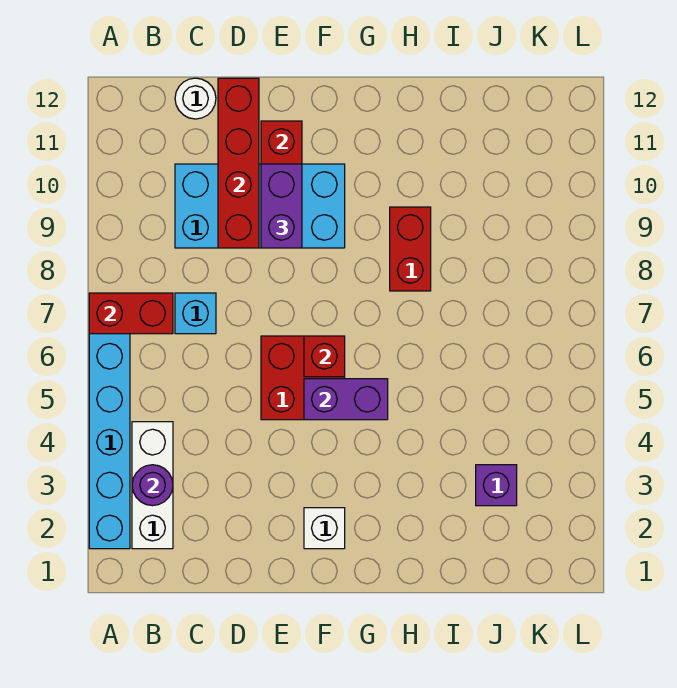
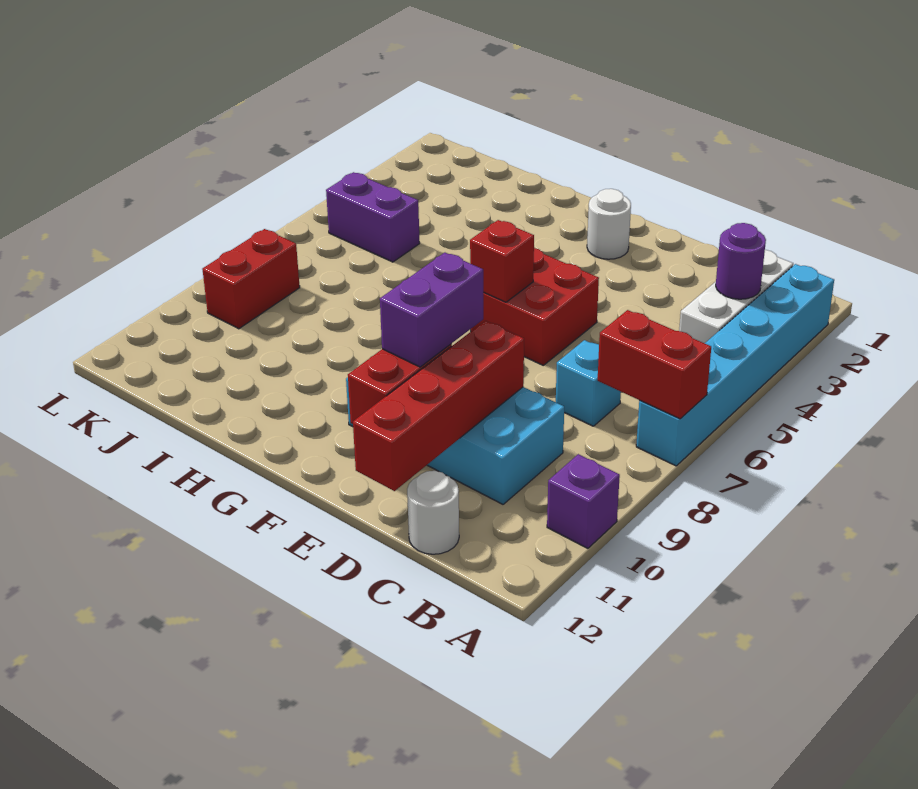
white 1x1 brick [304,508,345,549] -> white 1x1 round brick [587,189,631,259]
purple 1x2 brick [304,379,388,420] -> purple 1x2 brick moved to [326,172,420,262]
red 1x2 brick [390,207,431,291] -> red 1x2 brick moved to [202,229,300,329]
purple 1x1 brick [476,465,517,506] -> purple 1x1 brick moved to [547,454,620,548]

